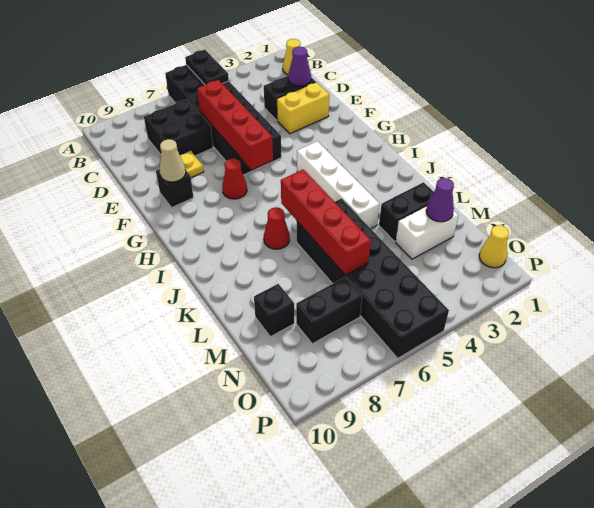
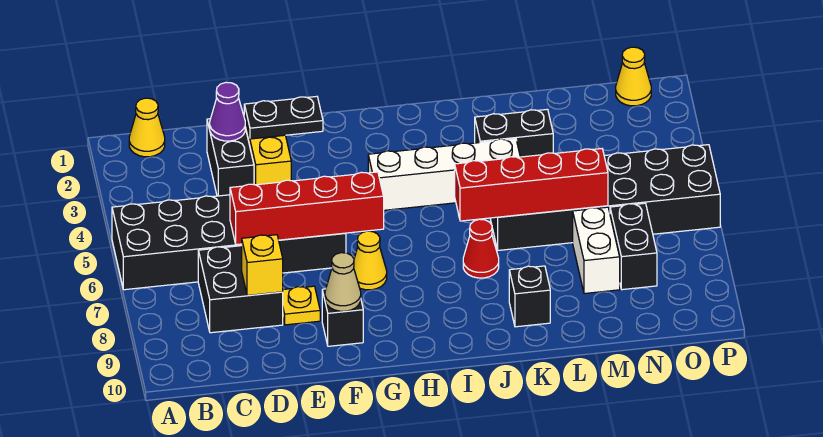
black 1x2 plate [185,50,229,85] -> black 1x2 plate moved to [244,96,323,139]
none -> yellow 1x1 brick [242,235,283,296]
red 1x1 cone [222,158,247,199] -> yellow 1x1 cone [354,231,387,290]
black 1x2 brick [379,182,434,241] -> black 1x2 brick turned to [475,109,553,157]
white 1x2 brick [396,206,458,259] -> white 1x2 brick moved to [573,207,620,294]
purple 1x1 cone [426,178,454,222] -> none
black 1x1 brick [254,284,294,337] -> black 1x1 brick moved to [509,266,550,327]

